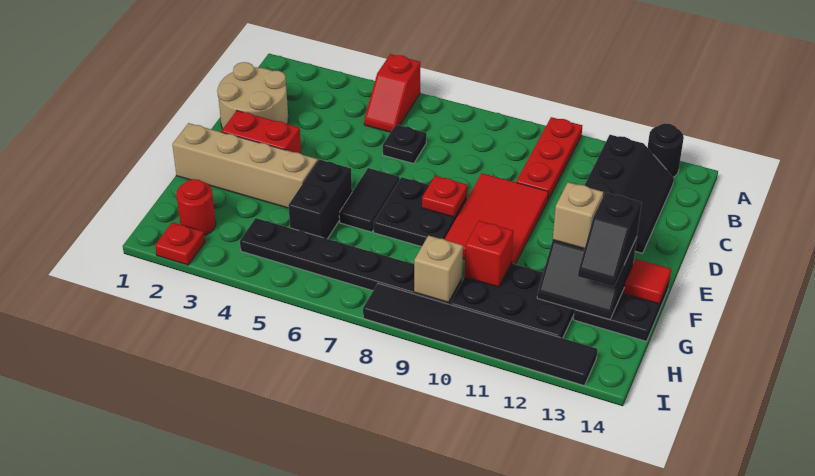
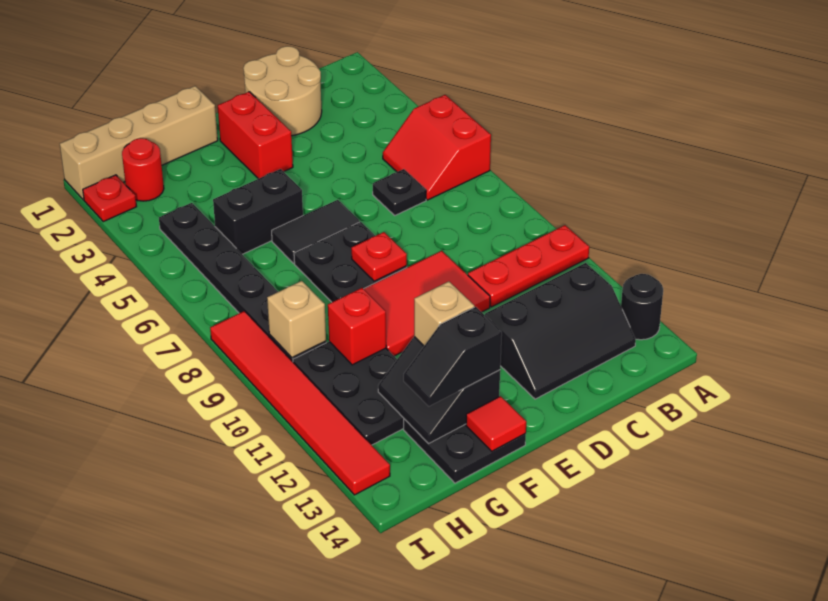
red 1x2 slope [364,54,420,132] -> red 2x2 slope [383,95,491,200]
tan 1x4 brick [172,123,318,208] -> tan 1x4 brick turned to [60,86,218,200]
black 1x6 tile [363,284,597,385] -> red 1x6 tile [210,311,390,495]

